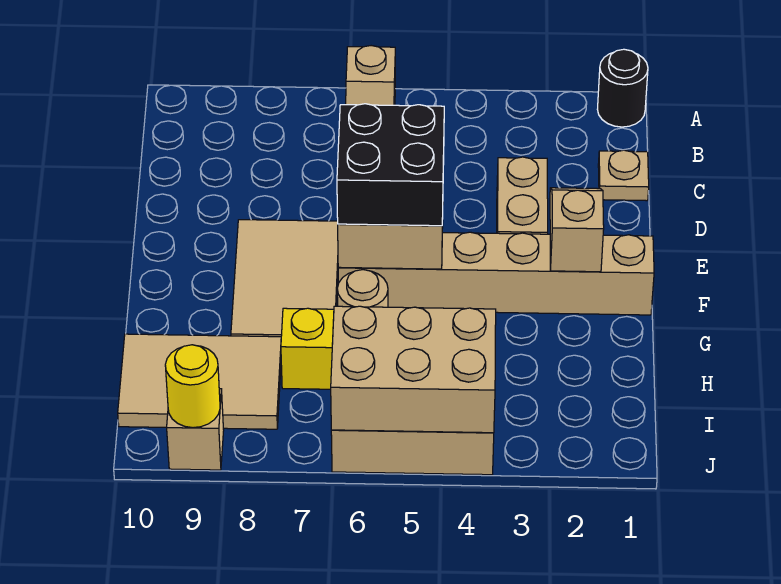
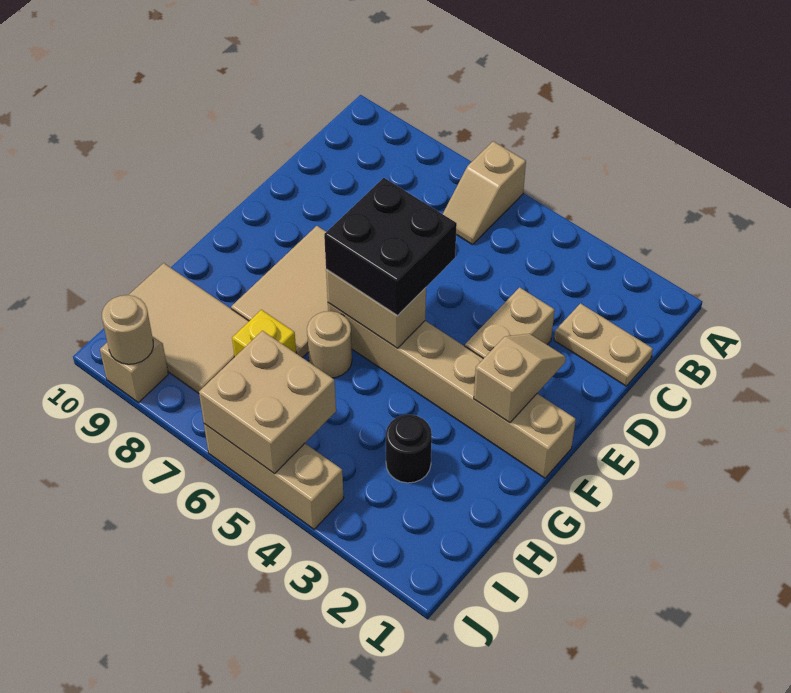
black 1x1 round brick [597,49,648,127] -> black 1x1 round brick moved to [386,415,432,483]
tan 1x1 plate [598,150,649,201] -> tan 1x2 plate [554,303,653,386]
tan 2x3 brick [331,306,496,433] -> tan 2x2 brick [199,331,336,474]
yellow 1x1 round brick [165,345,220,428] -> tan 1x1 round brick [102,295,153,364]

